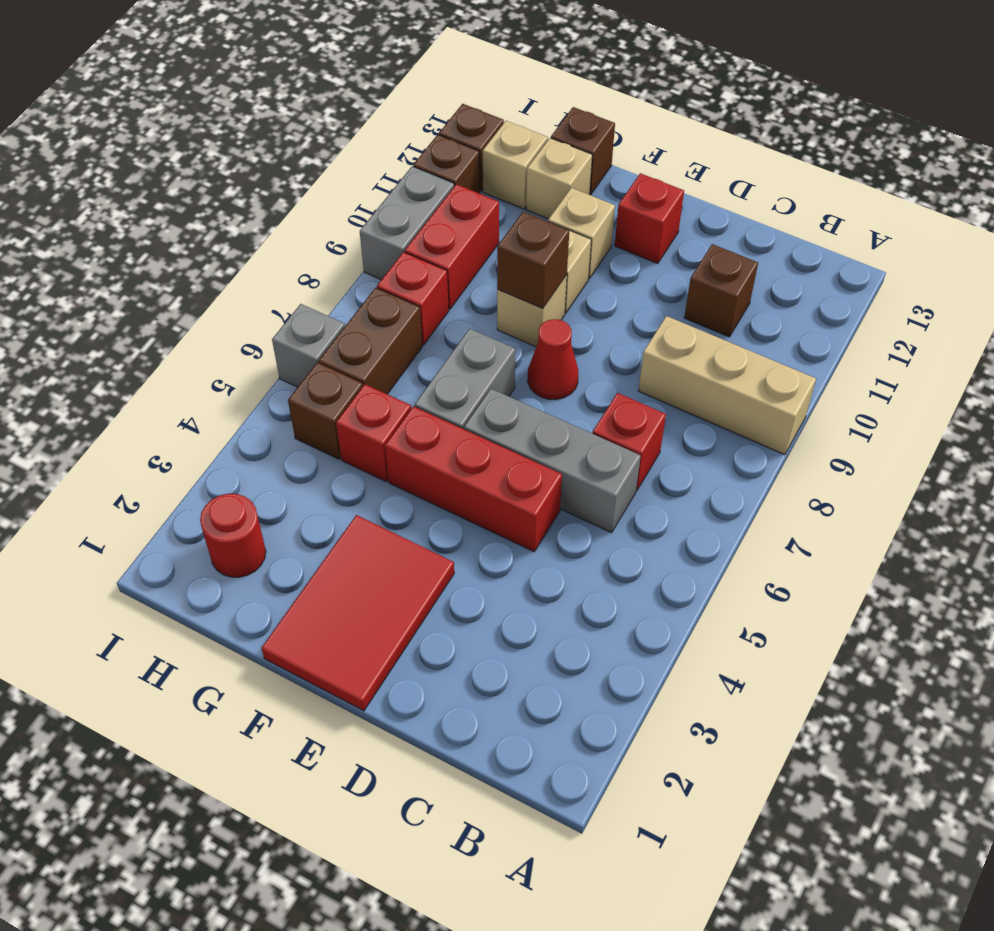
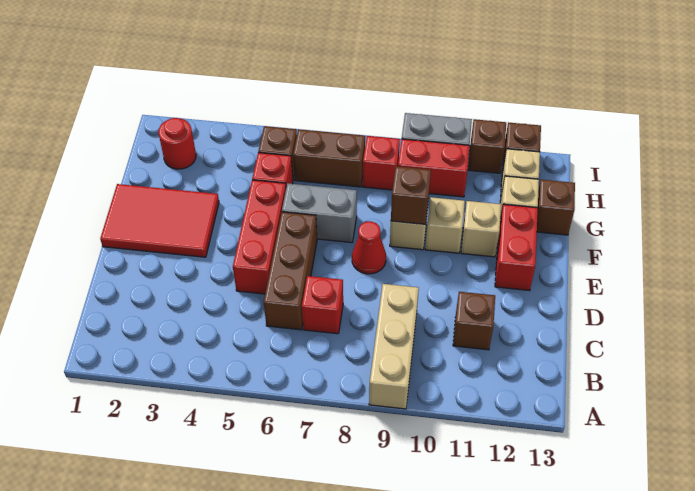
grey 1x3 brick [464,389,641,533] -> brown 1x3 brick [264,212,317,330]
red 1x1 brick [615,173,684,263] -> red 1x2 brick [495,204,538,291]
grey 1x1 brick [272,304,345,387] -> none

